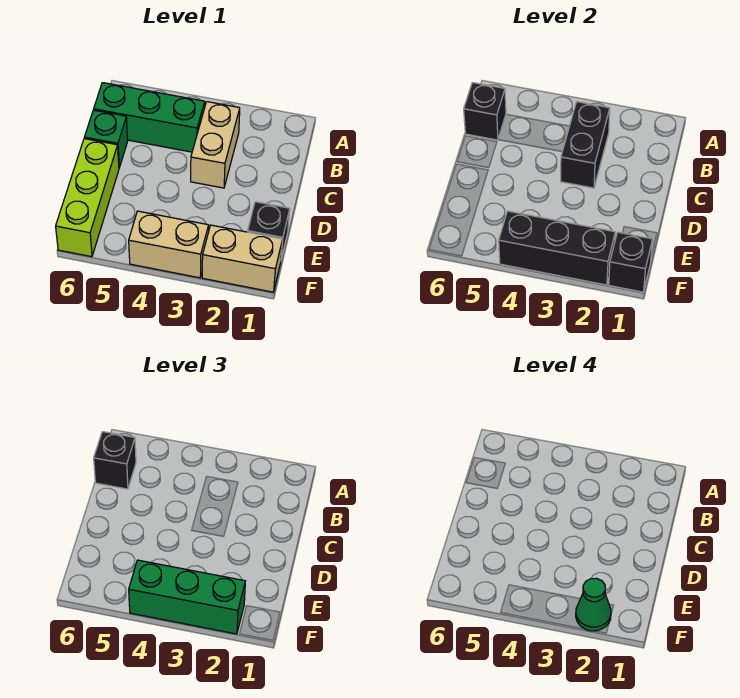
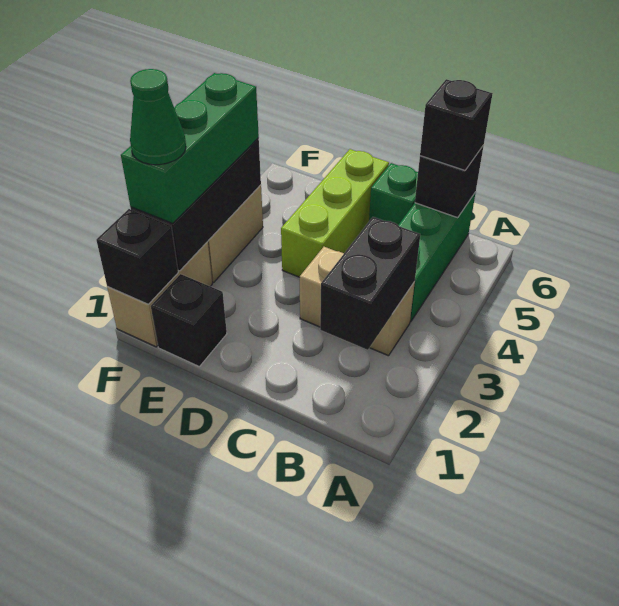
black 1x2 brick [561,102,610,188] -> black 1x2 brick turned to [320,217,420,350]
lime 1x3 brick [56,139,119,257] -> lime 1x3 brick turned to [281,149,389,277]

